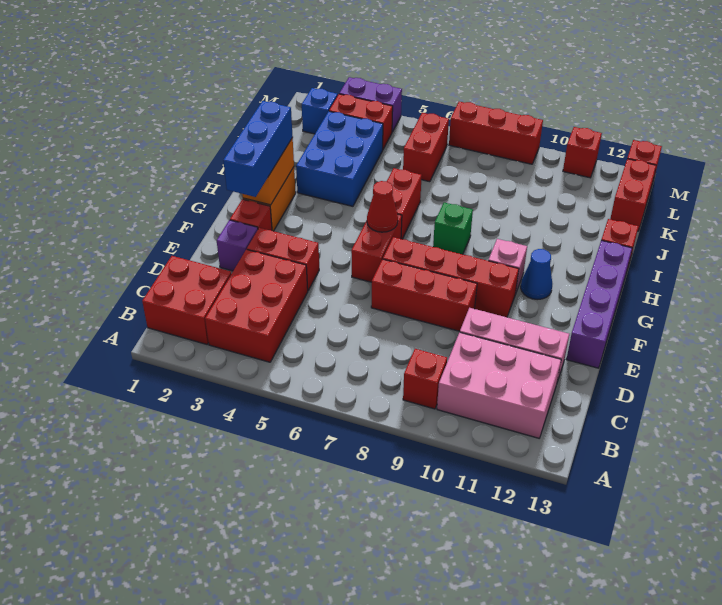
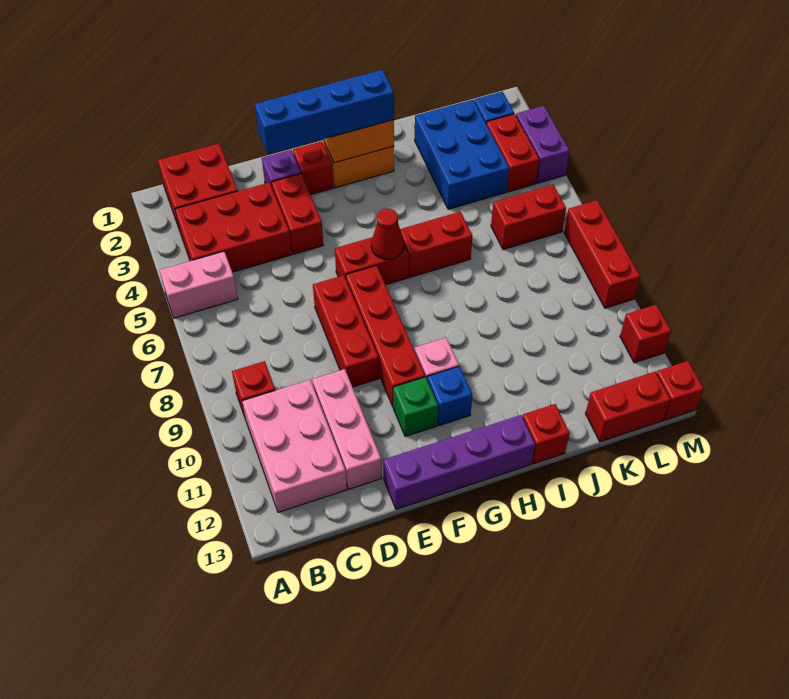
none -> pink 1x2 brick [160,251,238,318]
blue 1x3 brick [223,101,293,197] -> blue 1x4 brick [255,70,394,154]
blue 1x1 cone [521,249,552,300] -> blue 1x1 brick [427,366,472,426]
green 1x1 brick [433,203,473,254] -> green 1x1 brick moved to [393,377,438,436]
blue 2x3 brick [296,111,383,206] -> blue 2x3 brick turned to [415,100,509,209]

